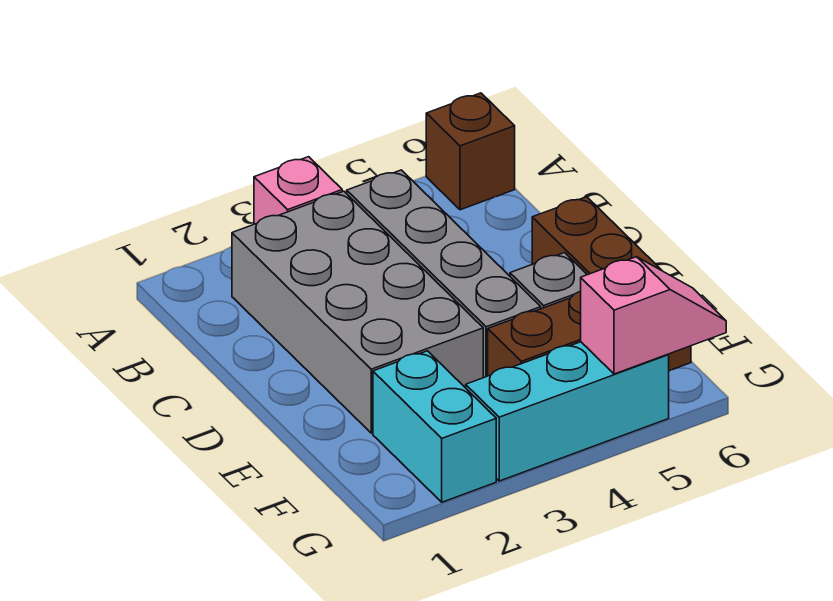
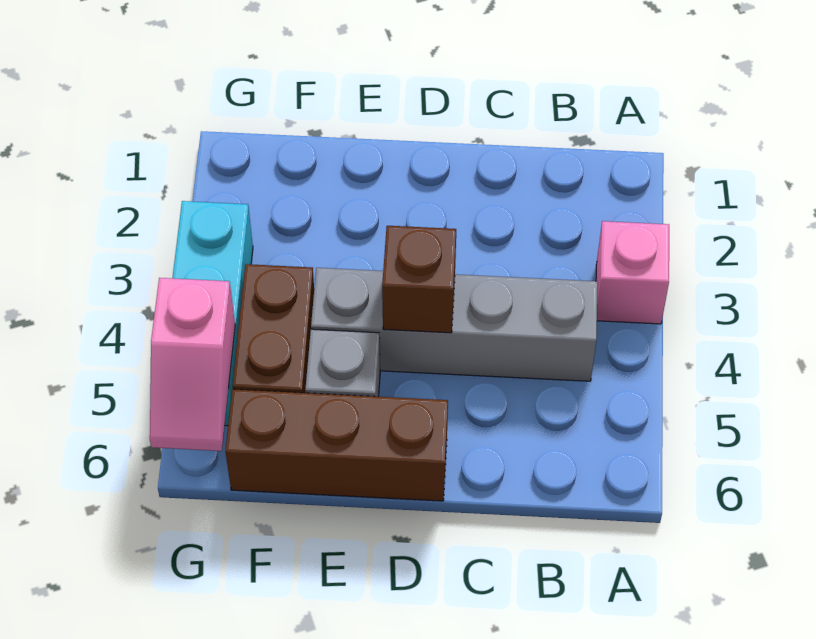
brown 1x1 brick [426,93,515,210] -> brown 1x1 brick moved to [382,226,456,333]
grey 2x4 brick [232,191,483,433] -> none
cyan 1x2 brick [373,351,496,502] -> none

